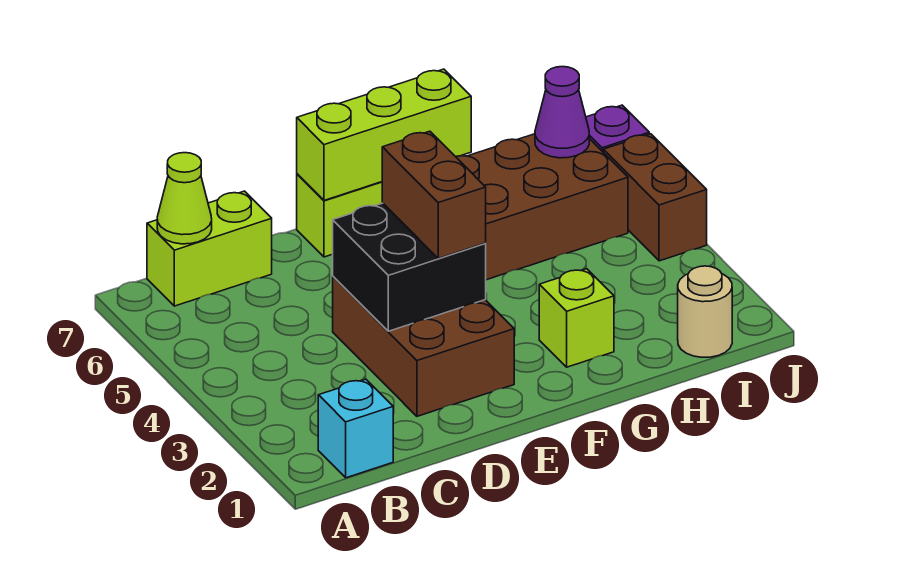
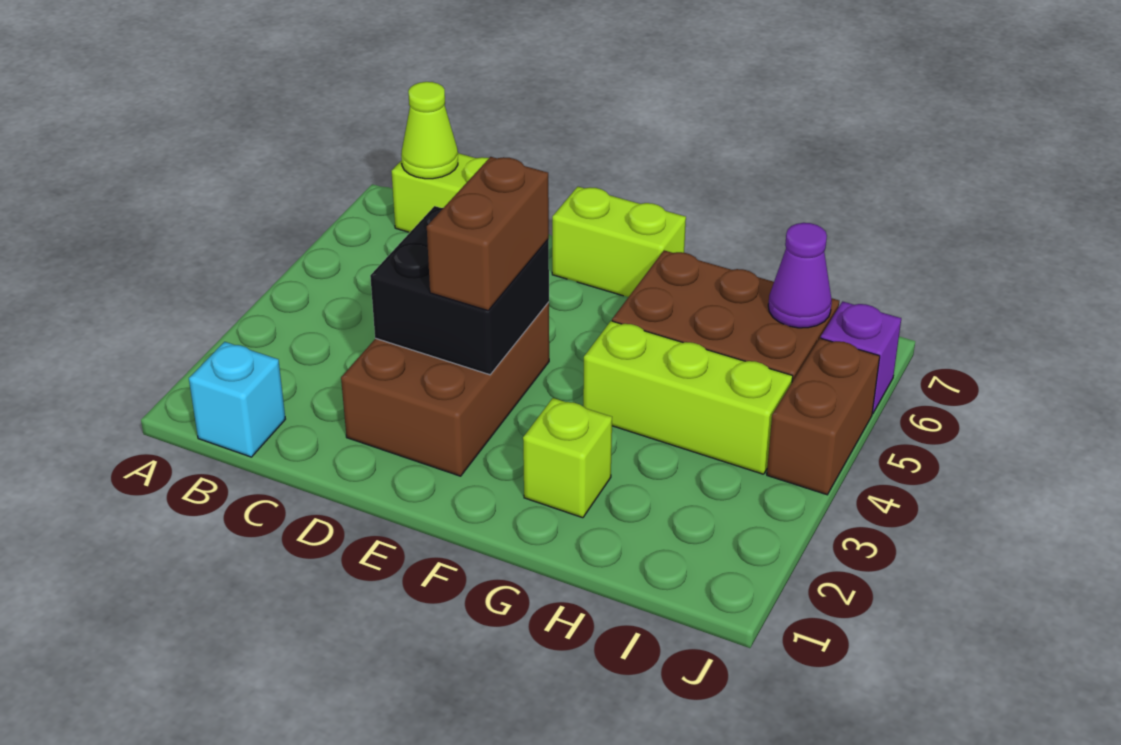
lime 1x3 brick [297,69,471,200] -> lime 1x3 brick moved to [583,321,793,474]
tan 1x1 round brick [678,266,732,357] -> none

